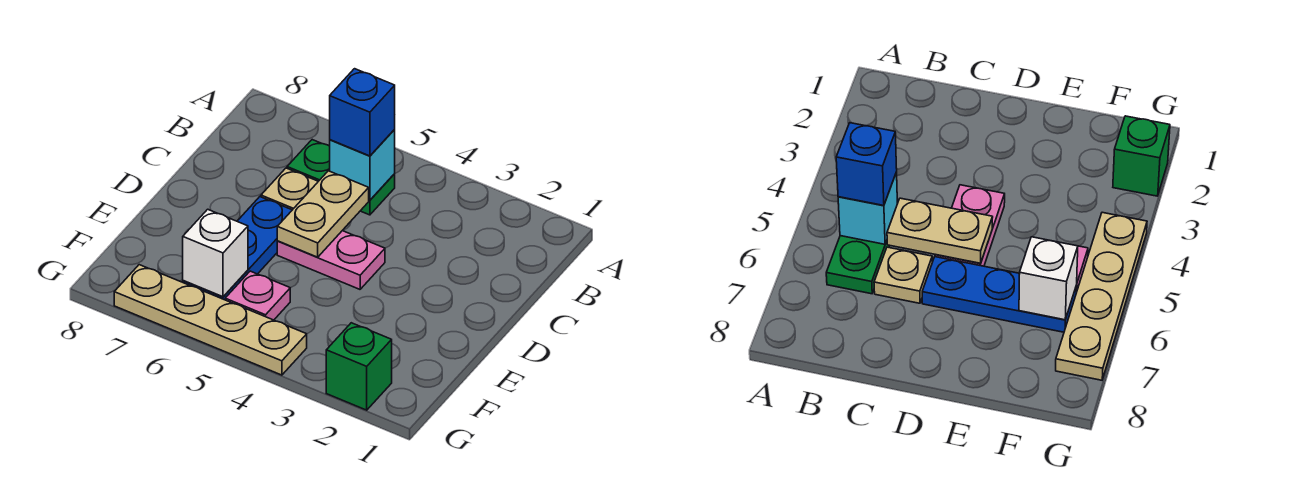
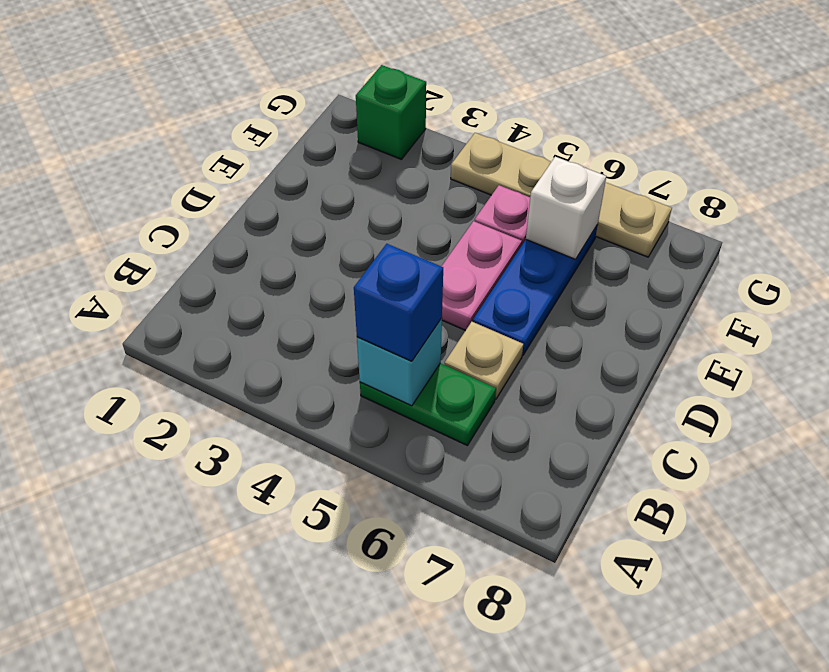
tan 1x2 plate [277,171,369,257] -> none
pink 1x2 plate [277,231,385,289] -> pink 1x2 plate turned to [442,221,522,331]

